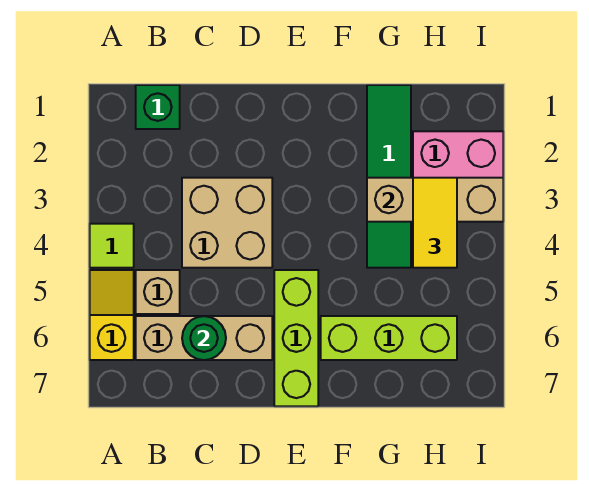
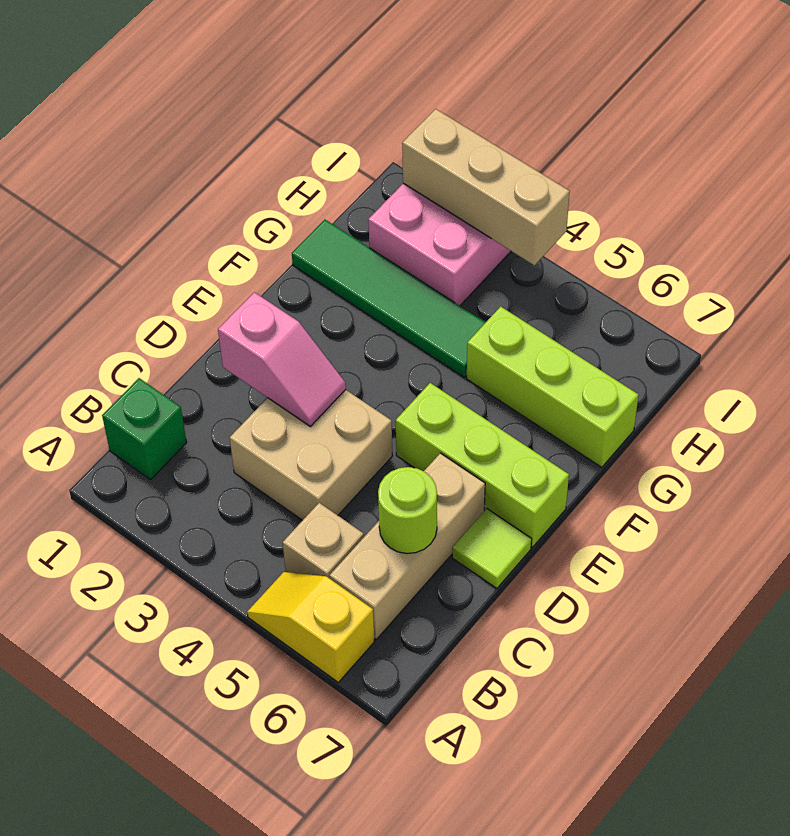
lime 1x1 tile [90,224,134,268] -> lime 1x1 tile moved to [452,508,532,588]
green 1x1 round brick [182,316,226,360] -> lime 1x1 round brick [378,467,437,554]
none -> pink 1x2 slope [218,292,346,426]
lime 1x3 brick [321,316,457,360] -> lime 1x3 brick turned to [467,306,639,467]
tan 1x3 brick [367,178,503,222] -> tan 1x3 brick turned to [402,109,570,265]
yellow 1x2 tile [413,178,457,268] -> none

